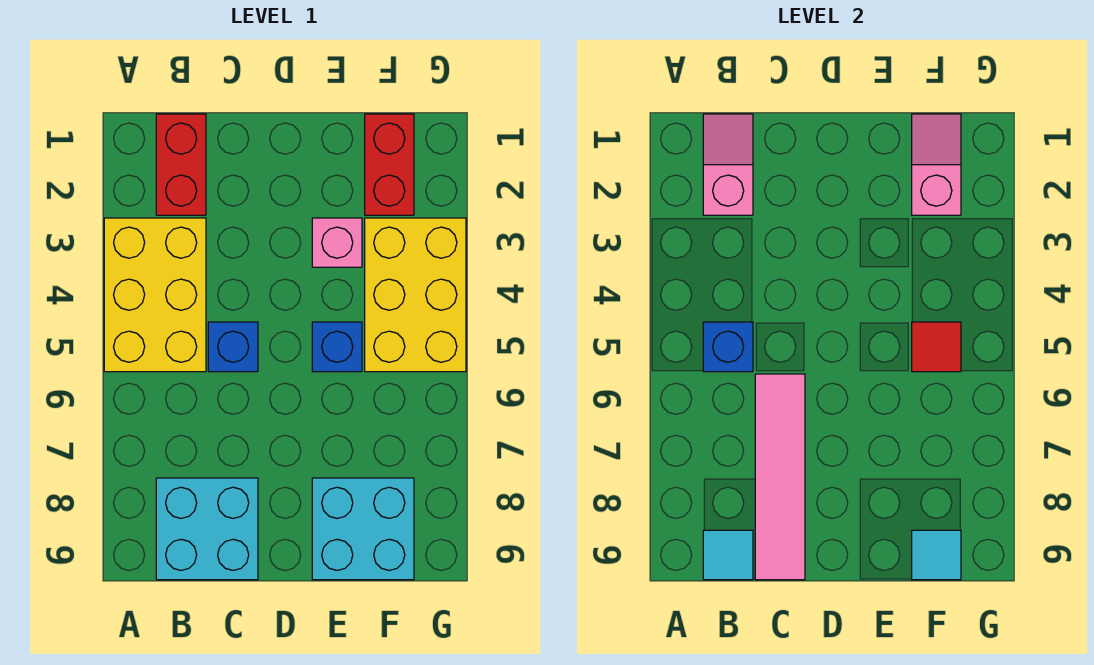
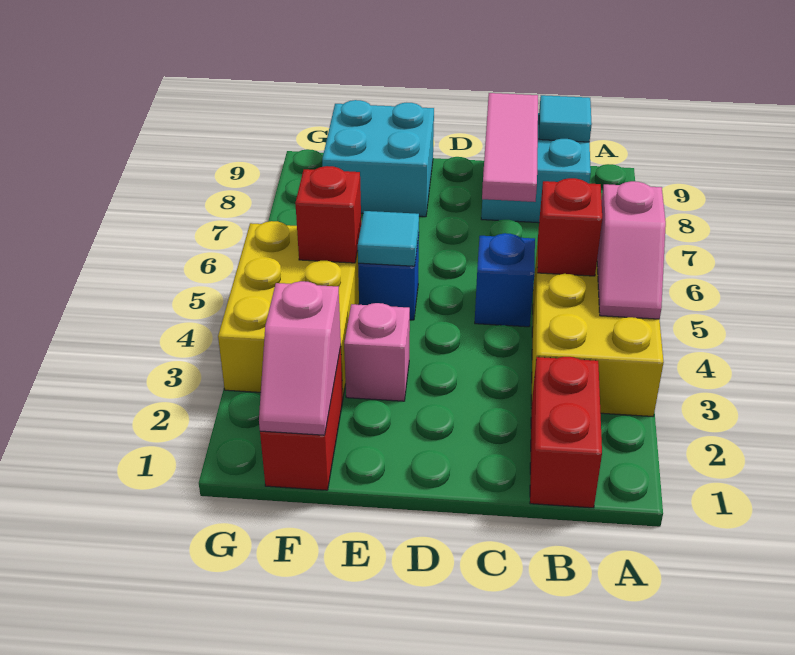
pink 1x2 slope [703,114,753,215] -> pink 1x2 slope moved to [597,181,666,319]
blue 1x1 brick [703,322,753,372] -> red 1x1 brick [537,178,602,276]
pink 1x4 tile [755,374,805,580] -> pink 1x3 tile [482,93,538,202]
red 1x1 tile [912,322,961,372] -> red 1x1 brick [295,166,361,263]
cyan 1x1 tile [912,530,961,580] -> cyan 1x1 tile moved to [358,211,419,266]

